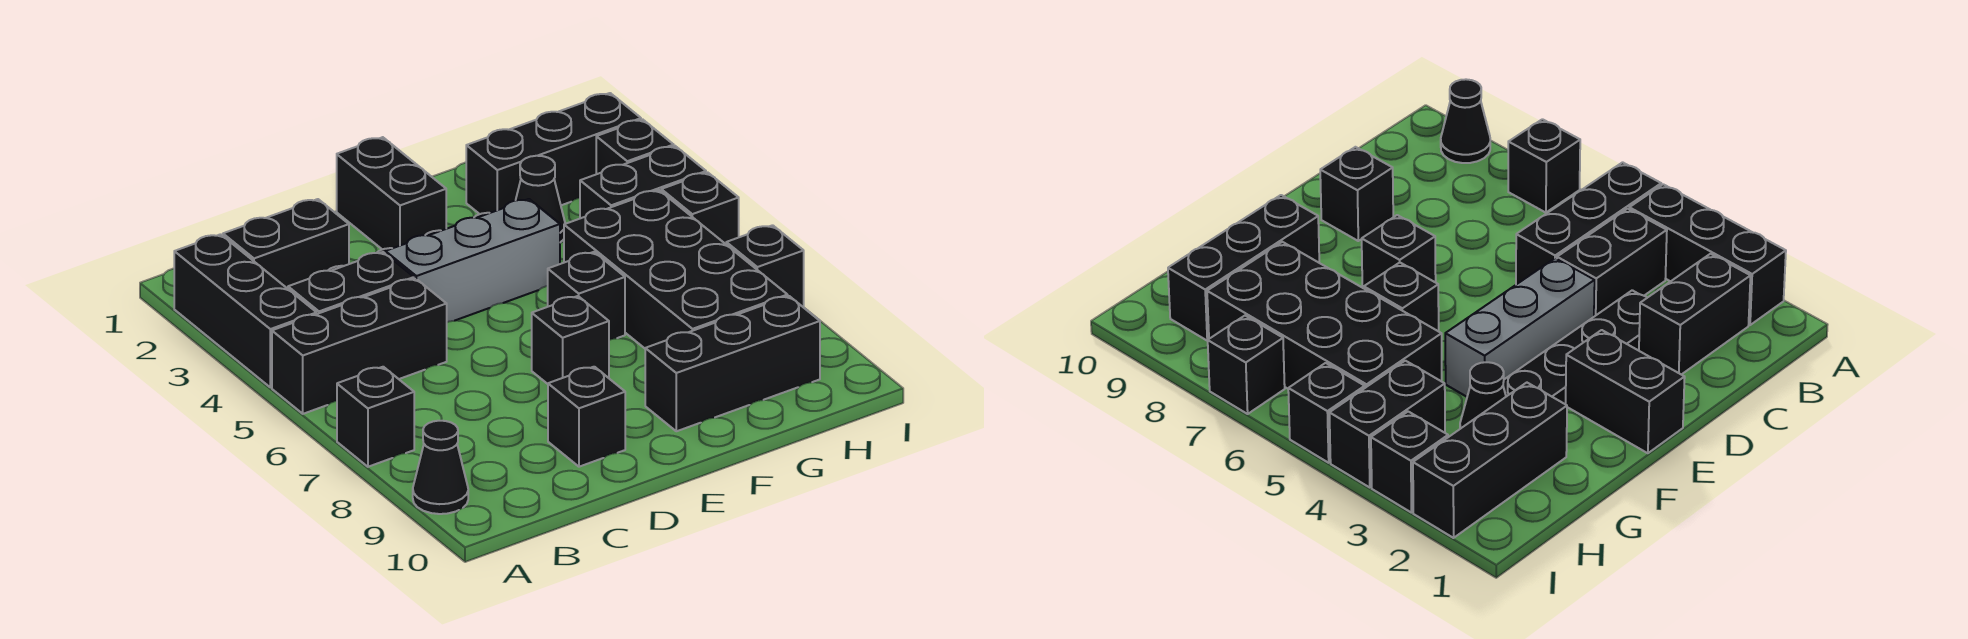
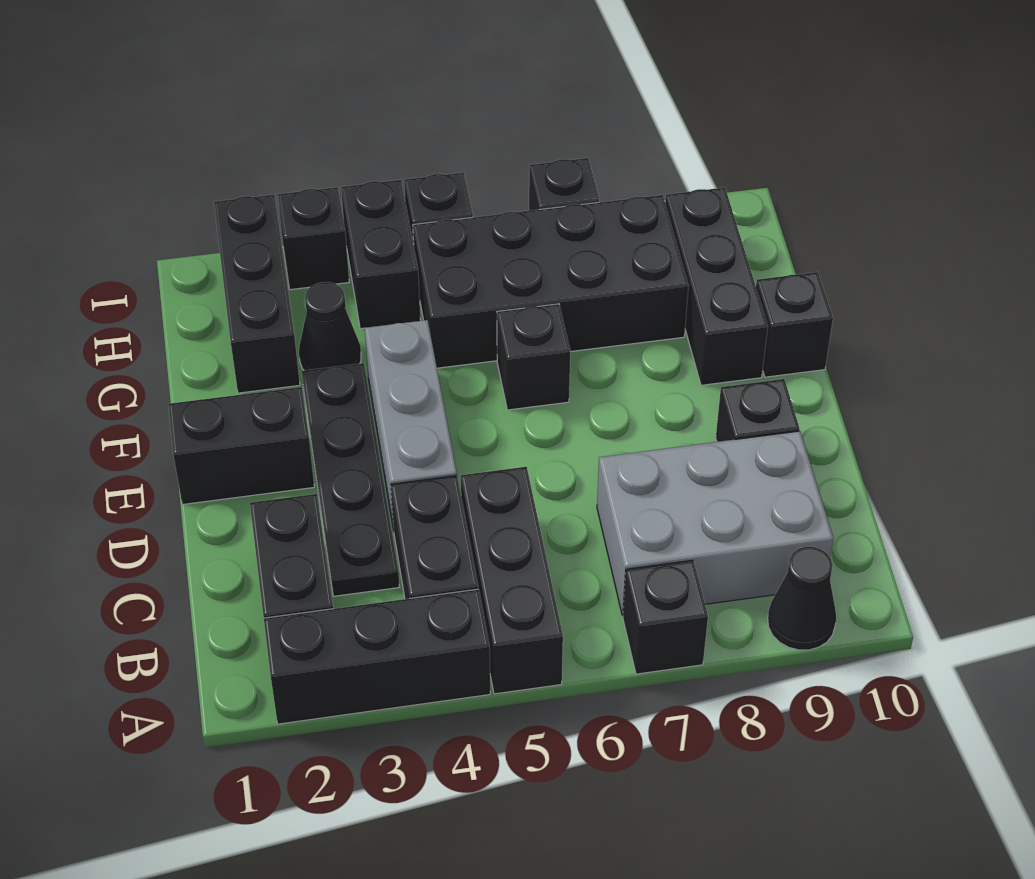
none -> grey 2x3 brick [597,431,834,616]
black 1x1 brick [532,296,609,384] -> black 1x1 brick moved to [756,272,833,377]

